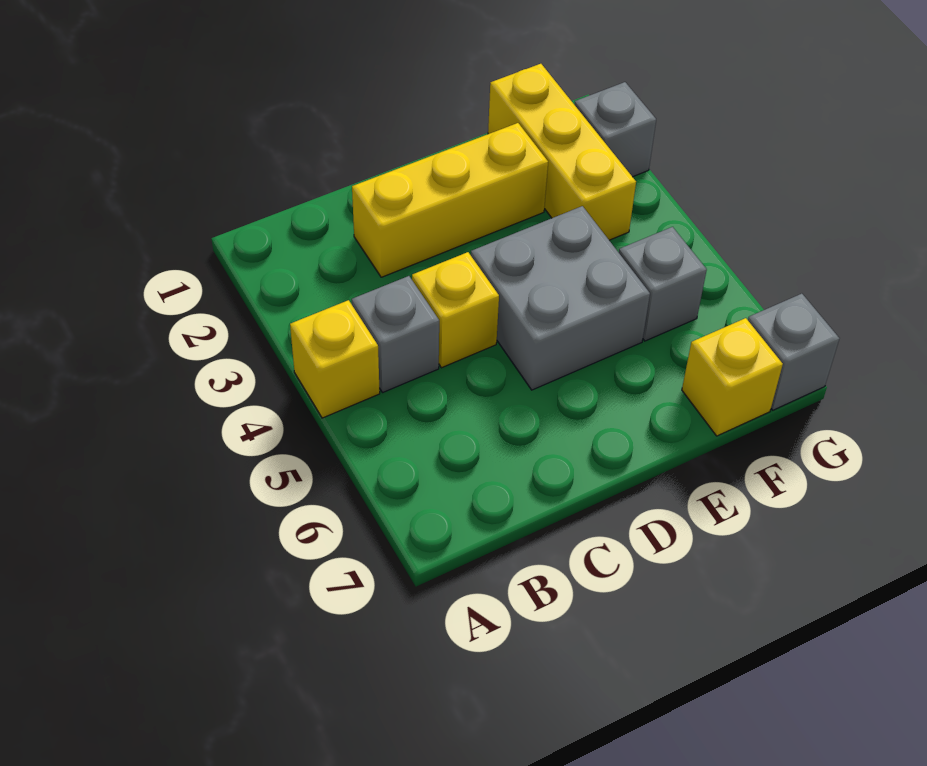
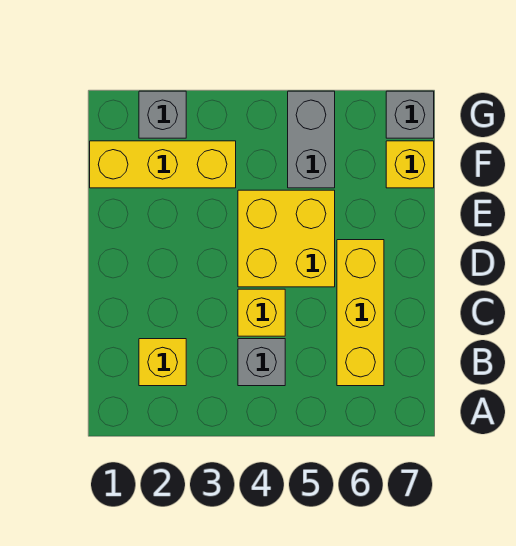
yellow 1x1 brick [290,300,380,418] -> yellow 1x1 brick moved to [139,339,186,386]
yellow 1x3 brick [352,123,548,277] -> yellow 1x3 brick moved to [337,240,384,386]
grey 2x2 brick [471,206,650,390] -> yellow 2x2 brick [238,190,335,287]
grey 1x1 brick [619,227,707,341] -> grey 1x2 brick [288,91,335,188]

